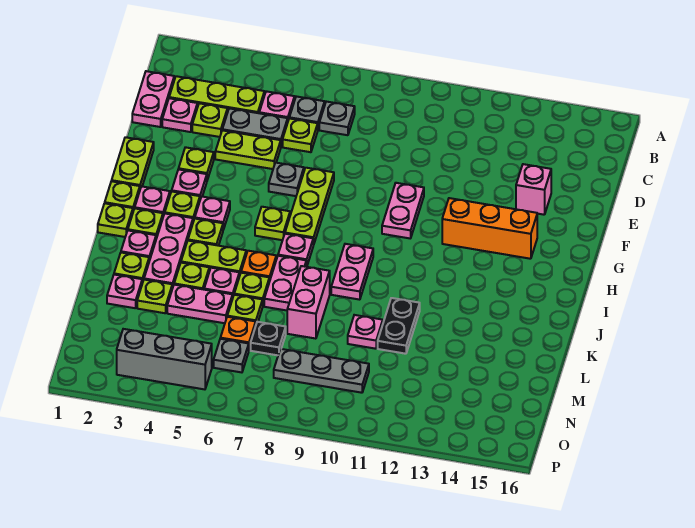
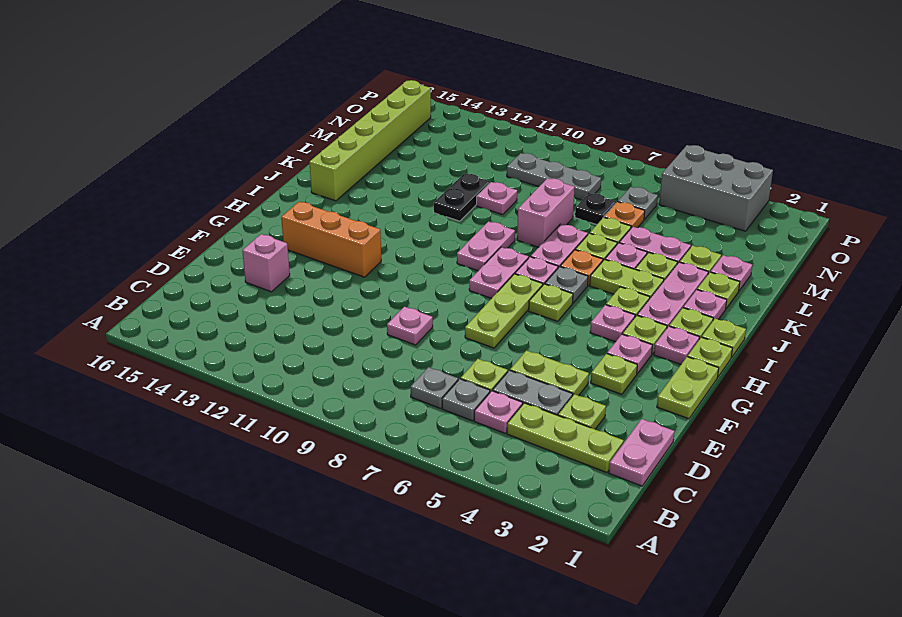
pink 1x1 plate [162,98,197,132] -> pink 1x1 plate moved to [387,307,433,345]
grey 1x1 plate [269,163,304,196] -> grey 1x1 plate moved to [545,267,588,303]
pink 1x2 plate [382,183,424,238] -> pink 1x2 plate moved to [469,247,529,298]
none -> lime 1x6 brick [309,80,431,201]
grey 1x3 brick [117,329,212,389] -> grey 2x3 brick [659,145,773,231]

